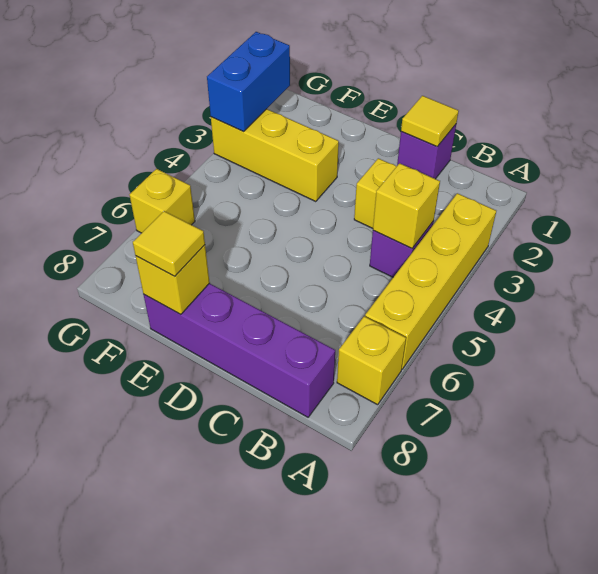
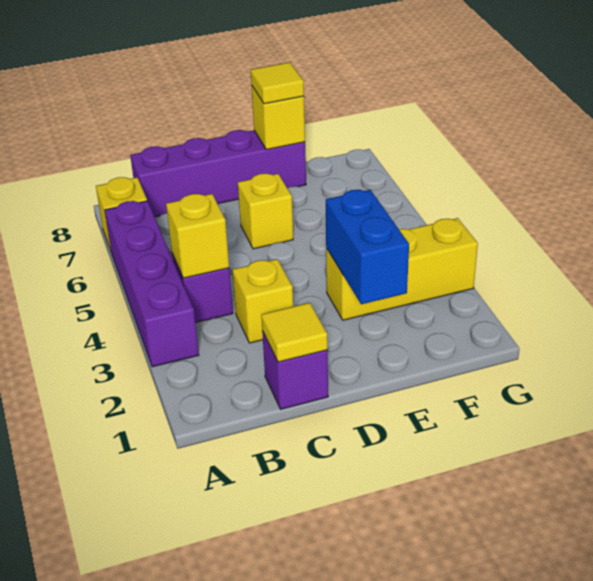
yellow 1x4 brick [365,193,496,369] -> purple 1x4 brick [105,201,199,367]
blue 1x2 brick [207,32,290,132] -> blue 1x2 brick moved to [326,190,409,304]
yellow 1x1 brick [130,169,195,233] -> yellow 1x1 brick moved to [238,173,293,249]

